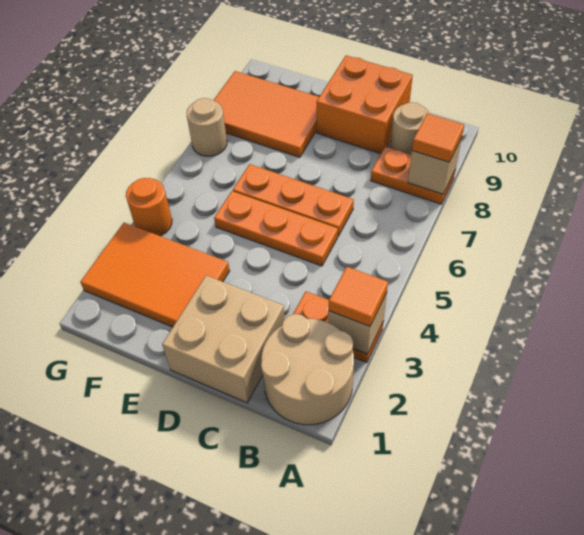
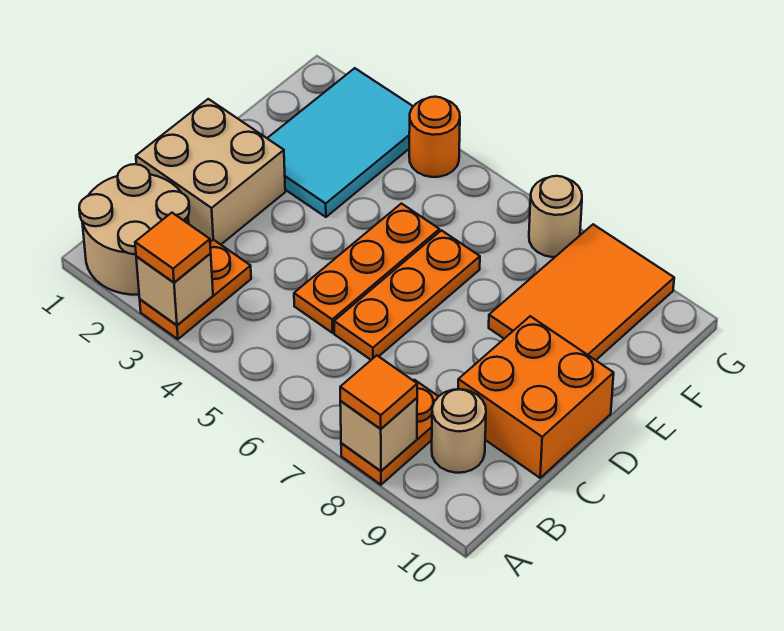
orange 2x3 tile [80,223,230,327] -> cyan 2x3 tile [267,68,413,217]

